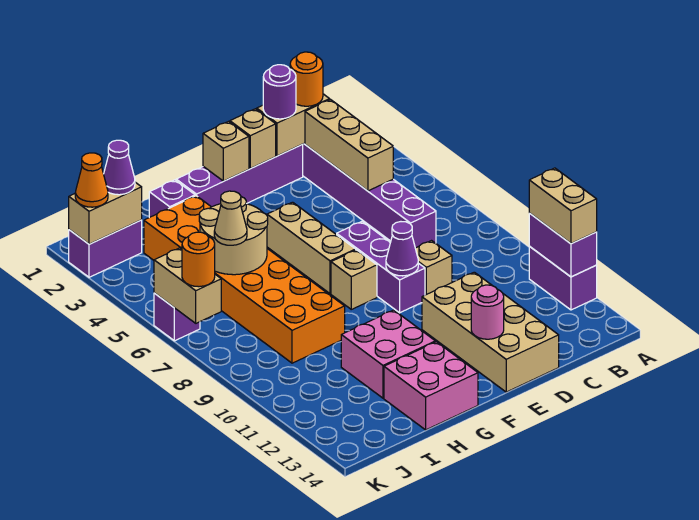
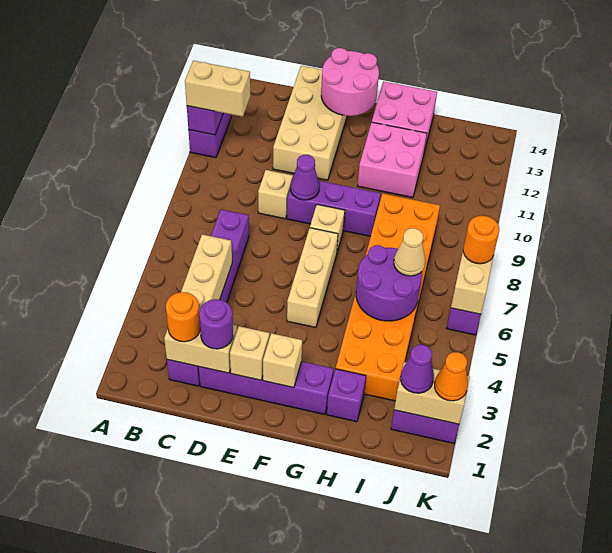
tan 1x2 brick [529,168,597,244] -> tan 1x2 brick turned to [185,61,250,117]
purple 1x3 brick [337,222,425,313] -> purple 1x3 brick turned to [287,181,381,236]
pink 1x1 round brick [471,285,504,339] -> pink 2x2 round brick [321,48,379,116]
tan 2x2 round brick [199,197,268,275] -> purple 2x2 round brick [356,245,422,321]

